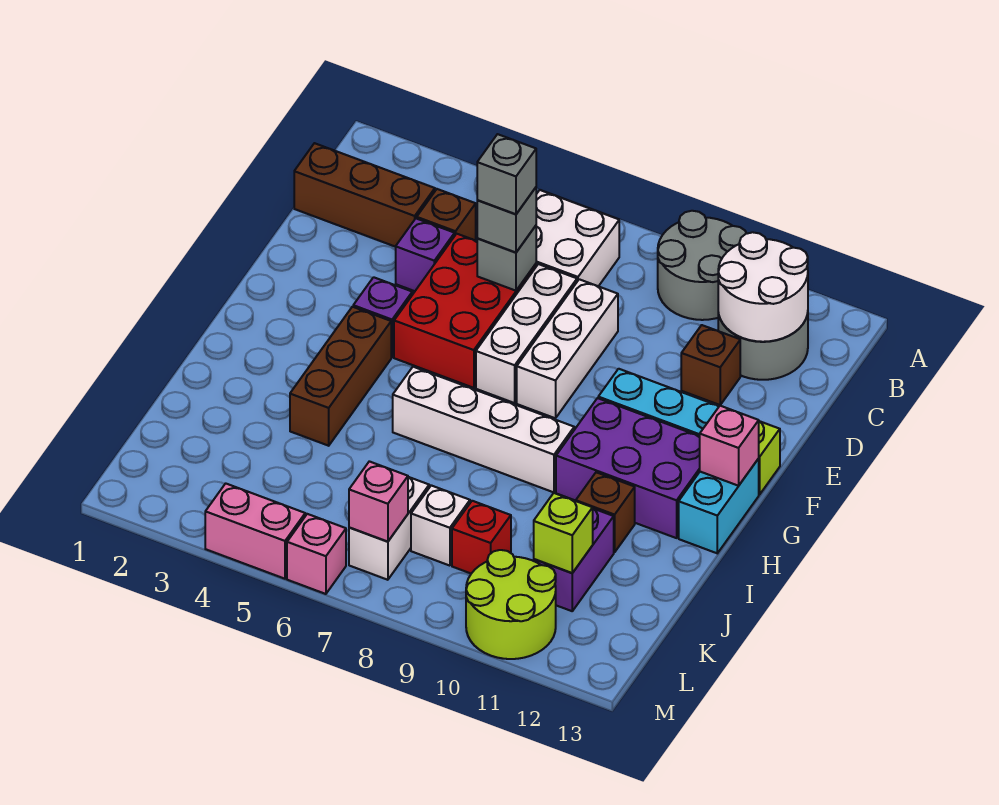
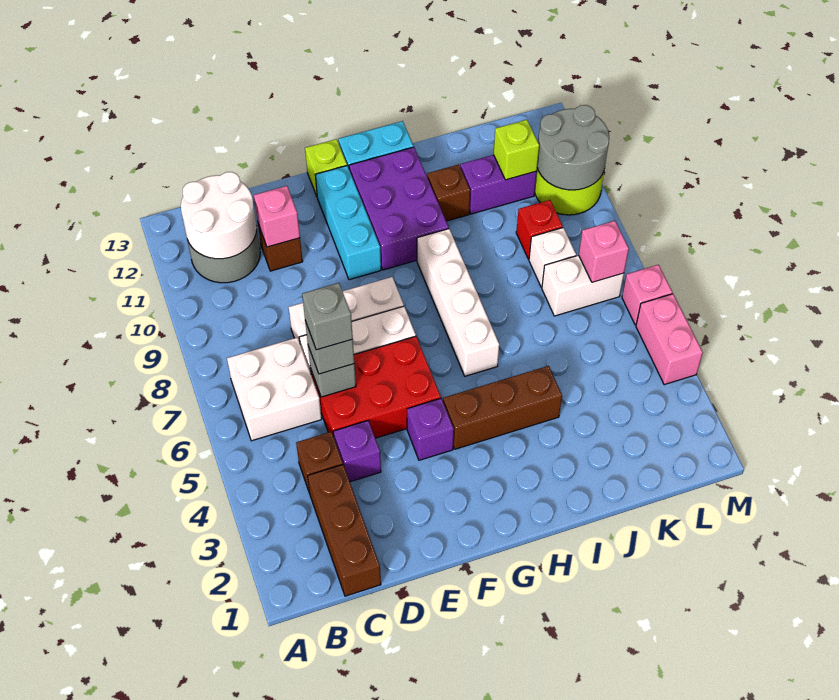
grey 2x2 round brick [658,211,746,320] -> grey 2x2 round brick moved to [537,105,609,190]
pink 1x1 brick [700,406,759,486] -> pink 1x1 brick moved to [254,186,300,247]

